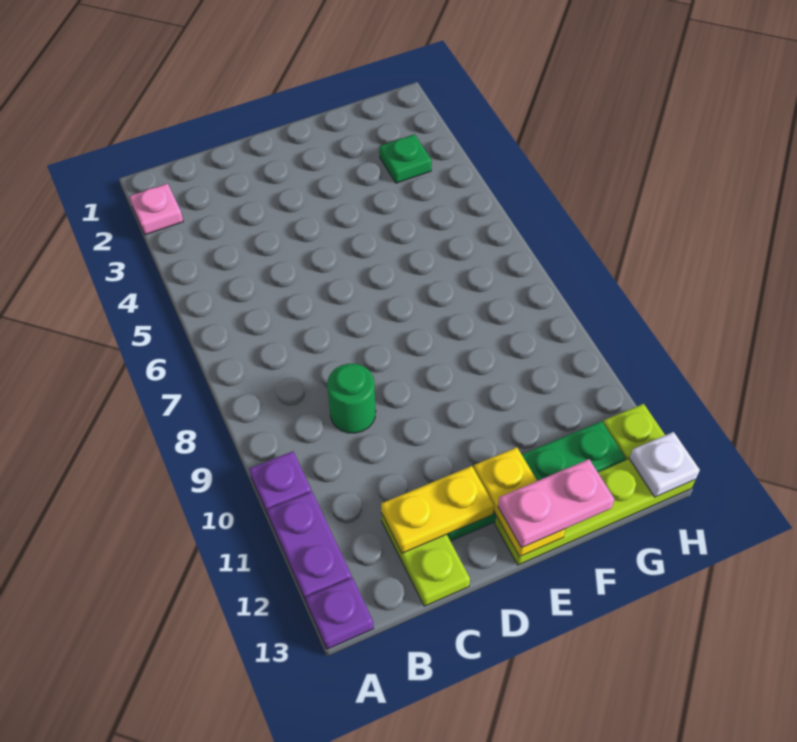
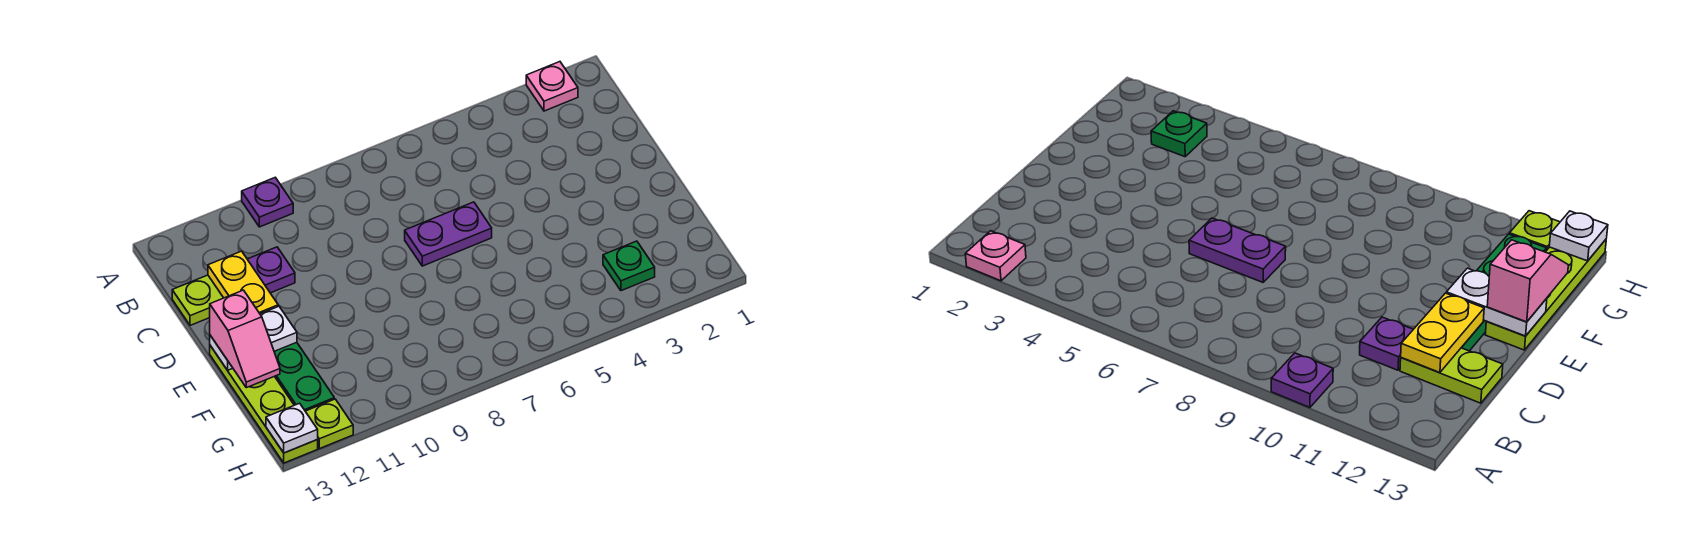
purple 1x2 plate [267,492,352,603] -> purple 1x2 plate moved to [405,202,492,266]
purple 1x1 plate [306,578,374,649] -> purple 1x1 plate moved to [247,247,295,293]
green 1x1 round brick [327,364,376,433] -> none
yellow 1x2 plate [474,447,565,557] -> white 1x2 plate [210,306,297,370]
pink 1x2 plate [498,459,614,548] -> pink 1x2 slope [210,290,280,388]

